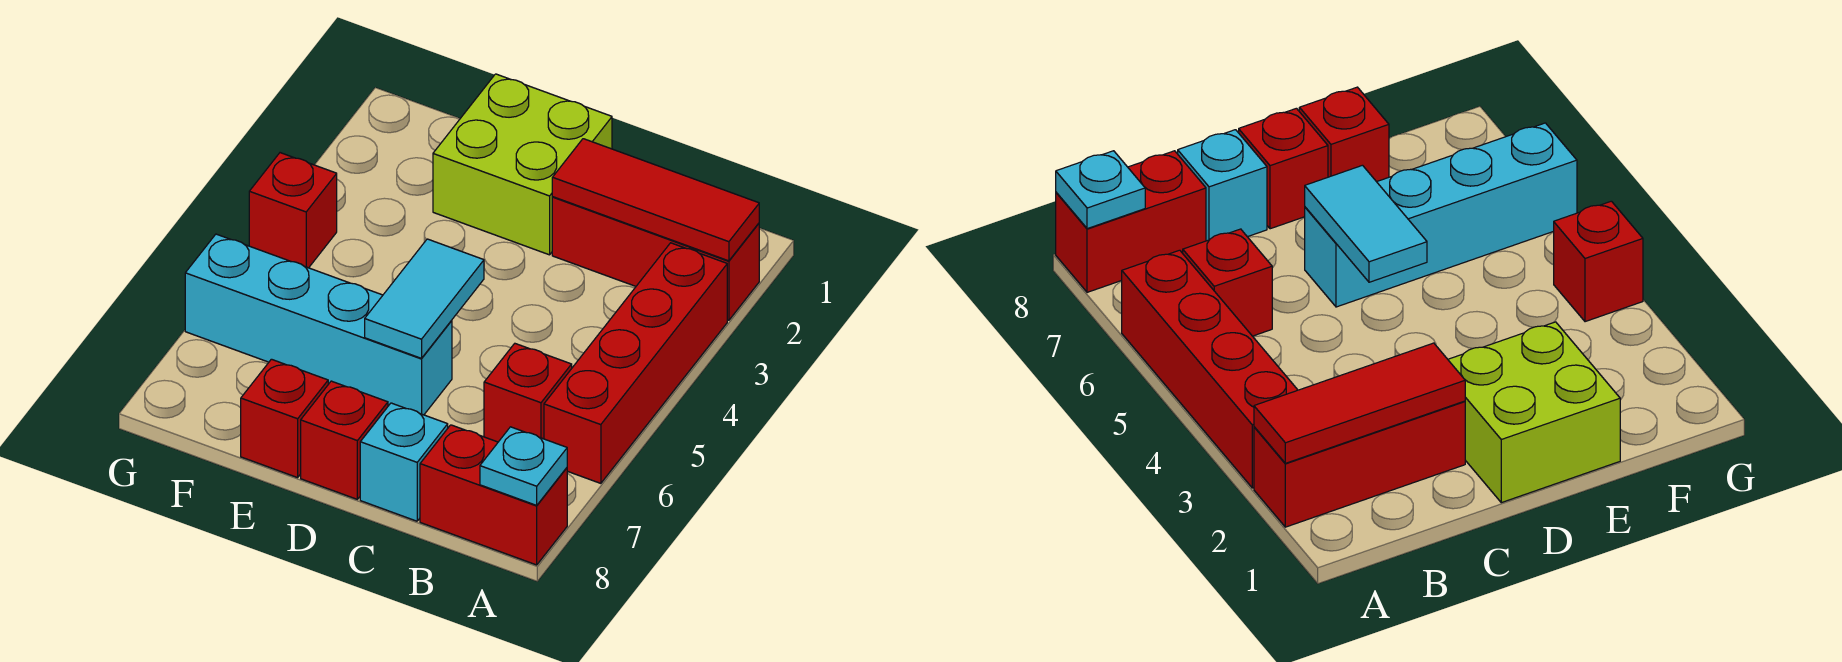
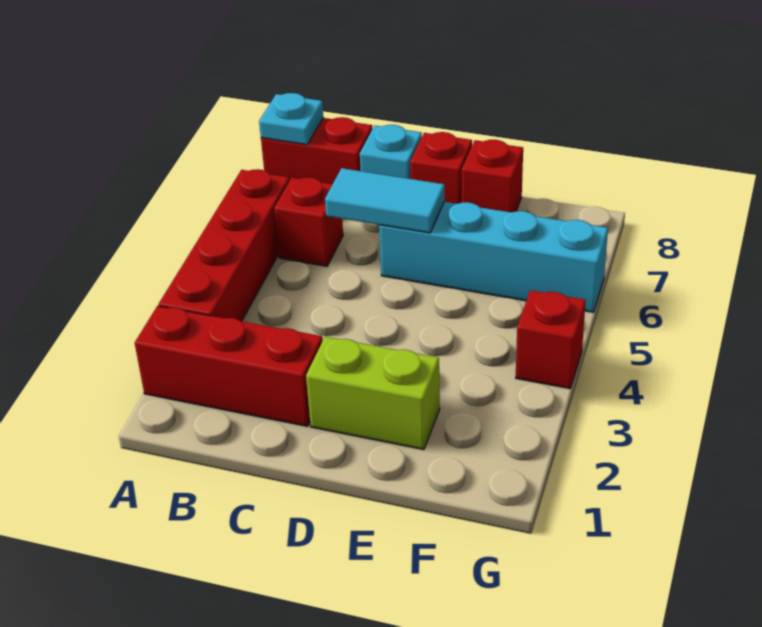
red 1x3 tile [552,139,759,261] -> none
lime 2x2 brick [433,74,612,255] -> lime 1x2 brick [306,337,440,450]
cyan 1x2 tile [365,239,484,358] -> cyan 1x2 tile turned to [325,168,445,233]

